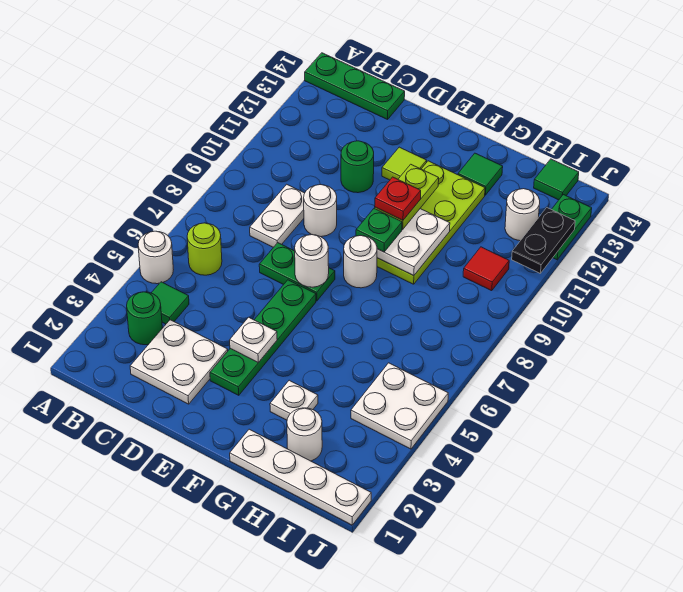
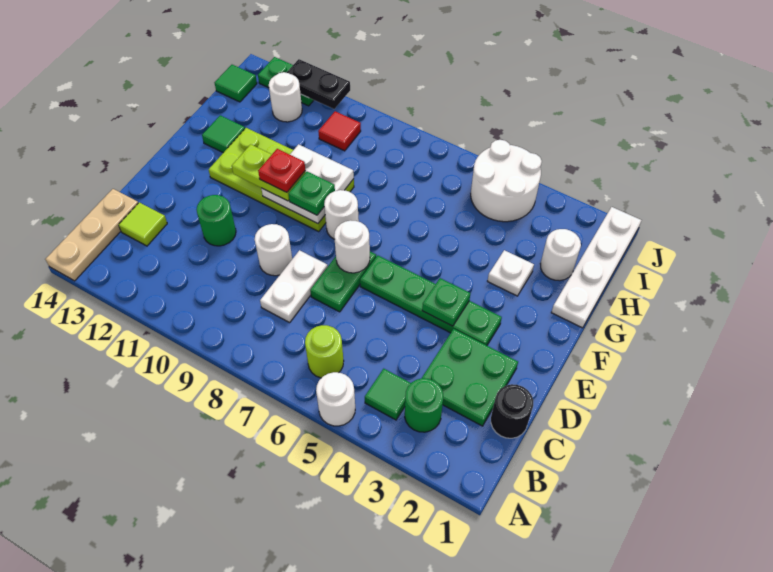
green 1x3 plate [305,53,405,119] -> tan 1x3 plate [45,189,138,281]
none -> black 1x1 round brick [491,384,533,438]
white 2x2 plate [130,320,228,404] -> green 2x2 plate [422,329,518,426]
white 1x2 plate [250,184,305,247] -> white 1x2 plate turned to [260,250,328,323]
white 1x1 plate [230,317,277,363] -> green 1x1 plate [422,278,470,326]
lime 1x1 tile [382,147,427,180] -> lime 1x1 tile moved to [119,202,167,246]
white 2x2 plate [351,363,448,449] -> white 2x2 round brick [471,140,542,222]

